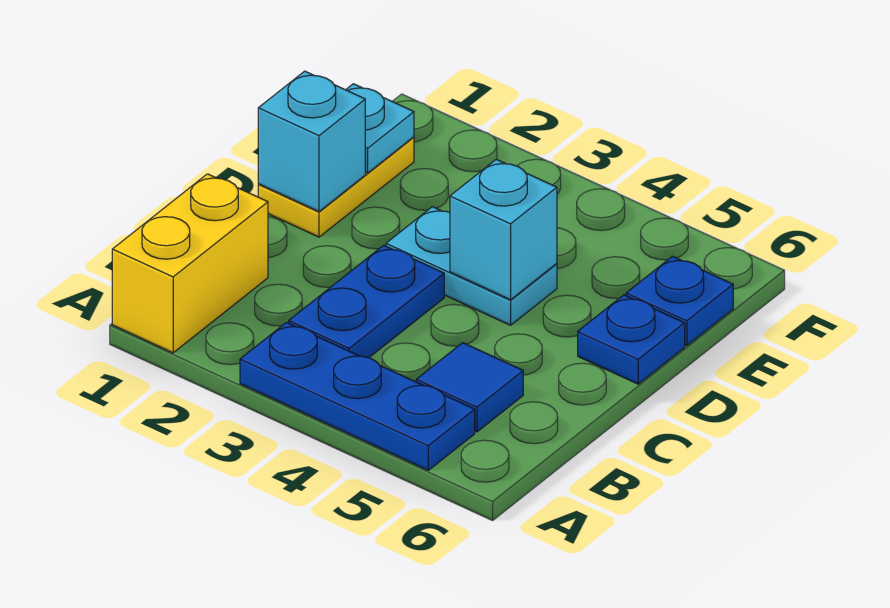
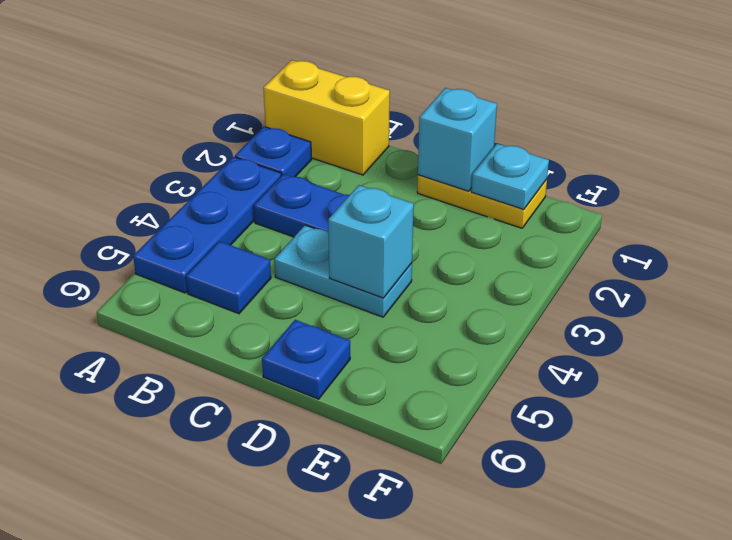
cyan 1x2 plate [386,207,557,325] -> cyan 1x2 plate turned to [274,225,412,317]
blue 1x1 plate [626,256,733,346] -> blue 1x1 plate moved to [235,127,312,177]

